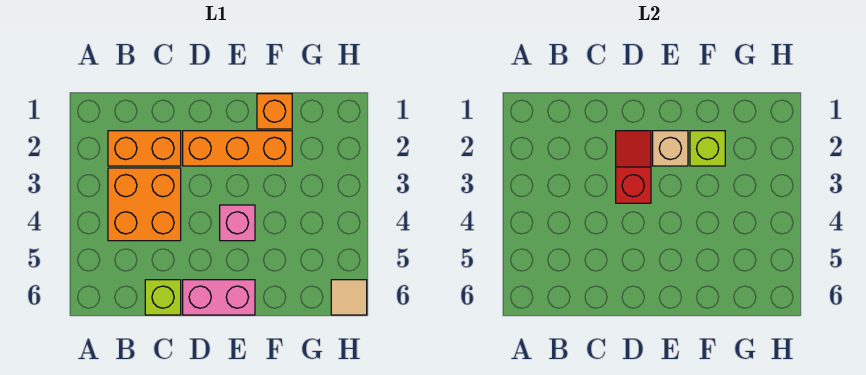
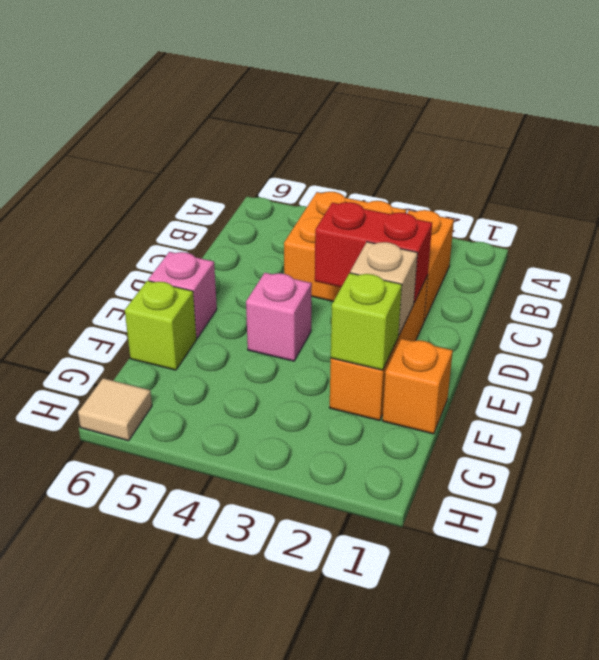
lime 1x1 brick [145,280,181,315] -> lime 1x1 brick moved to [125,281,197,370]
red 1x2 slope [616,131,651,203] -> red 1x2 brick [315,202,432,302]
pink 1x2 brick [183,280,255,315] -> pink 1x1 brick [148,252,217,338]

